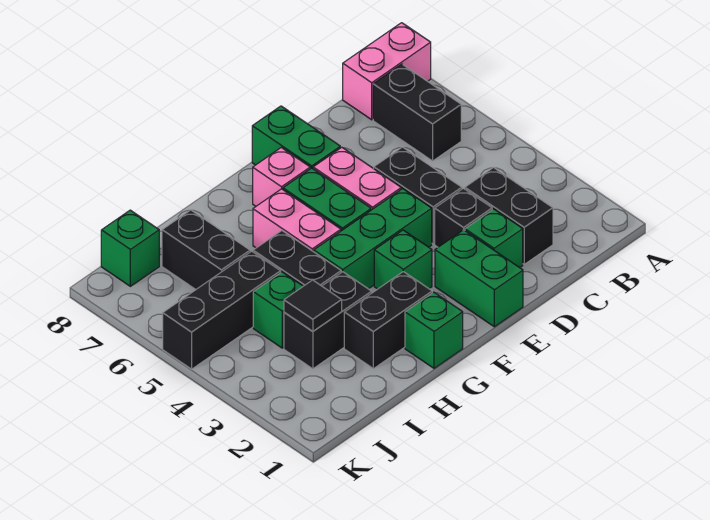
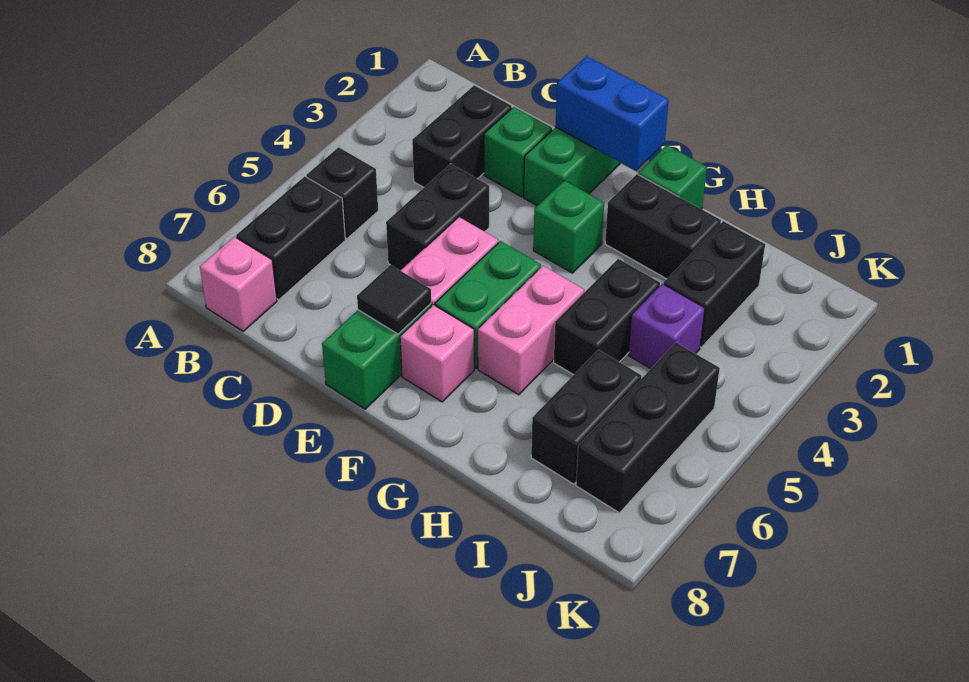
pink 1x2 brick [343,23,431,120] -> pink 1x1 brick [200,237,277,331]
black 1x1 brick [435,188,492,247] -> black 1x1 brick moved to [306,147,378,239]
none -> blue 1x2 brick [555,56,669,171]
green 1x3 brick [314,189,432,289] -> none
black 1x2 brick [284,272,372,369] -> black 1x2 brick turned to [664,221,765,347]
black 1x1 tile [284,280,342,331] -> black 1x1 tile moved to [357,265,431,334]
green 1x1 brick [253,272,303,348] -> purple 1x1 brick [629,284,705,369]
black 1x3 brick [163,251,281,369] -> black 1x3 brick turned to [576,343,720,513]
green 1x1 brick [101,210,159,286] -> none

